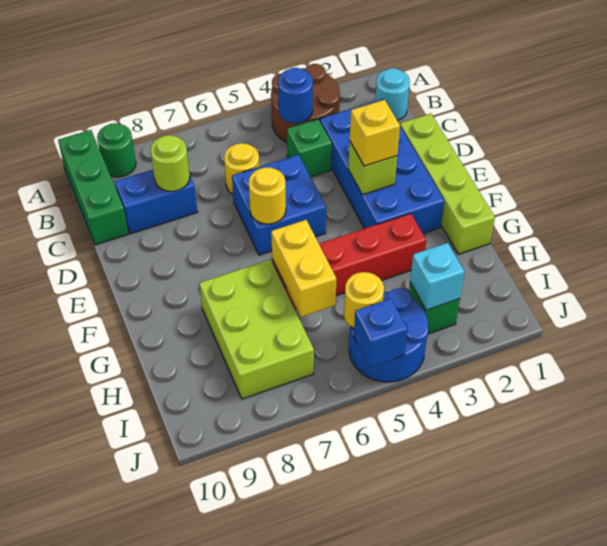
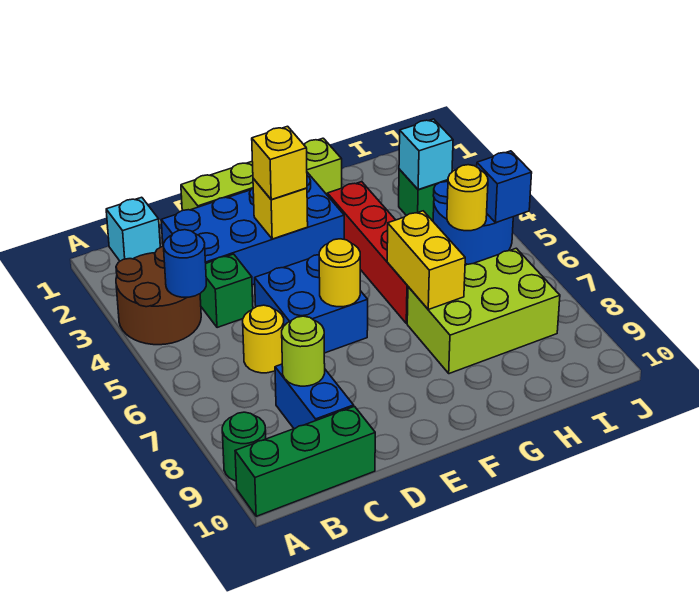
cyan 1x1 round brick [375,68,410,120] -> cyan 1x1 brick [106,197,160,261]
lime 1x1 brick [348,142,397,195] -> yellow 1x1 brick [253,179,308,239]
yellow 1x2 brick [271,220,336,317] -> yellow 1x2 brick turned to [387,211,465,309]

